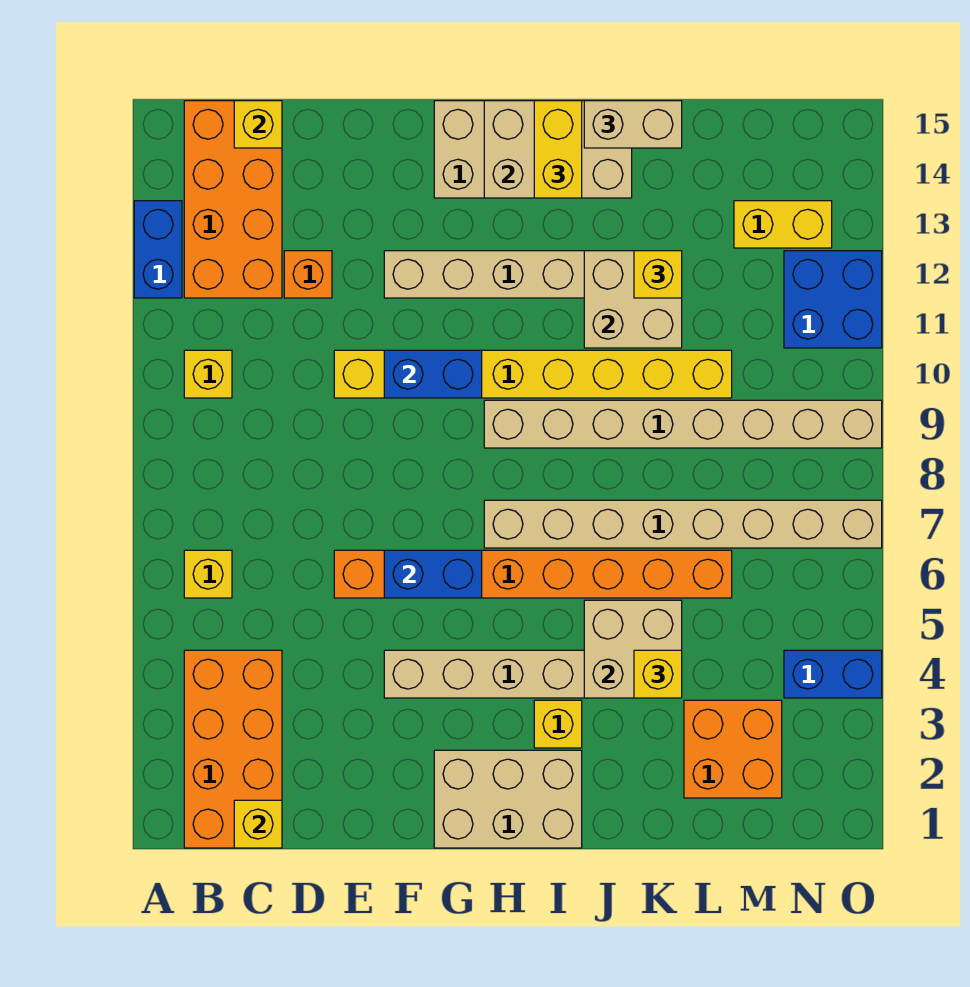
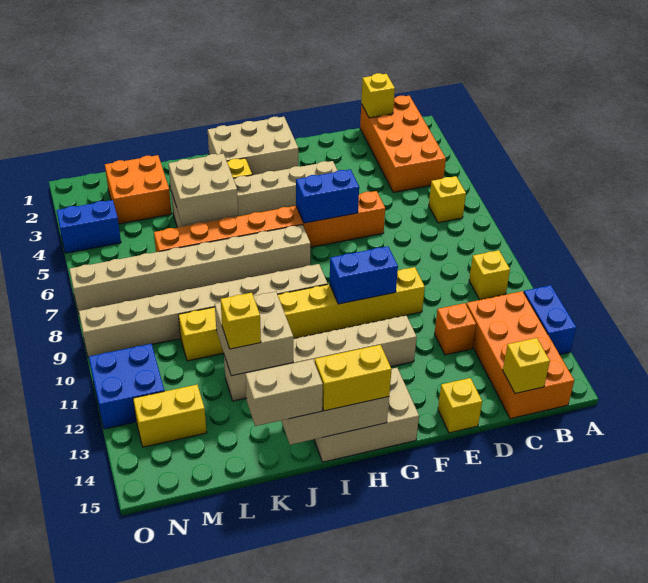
yellow 1x2 brick [534,101,582,198] -> yellow 1x2 brick turned to [315,345,392,411]
yellow 1x1 brick [634,650,682,698] -> yellow 1x1 brick moved to [438,378,482,433]

